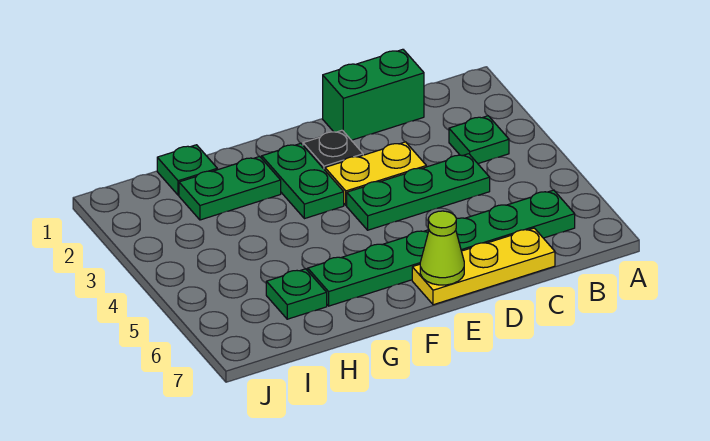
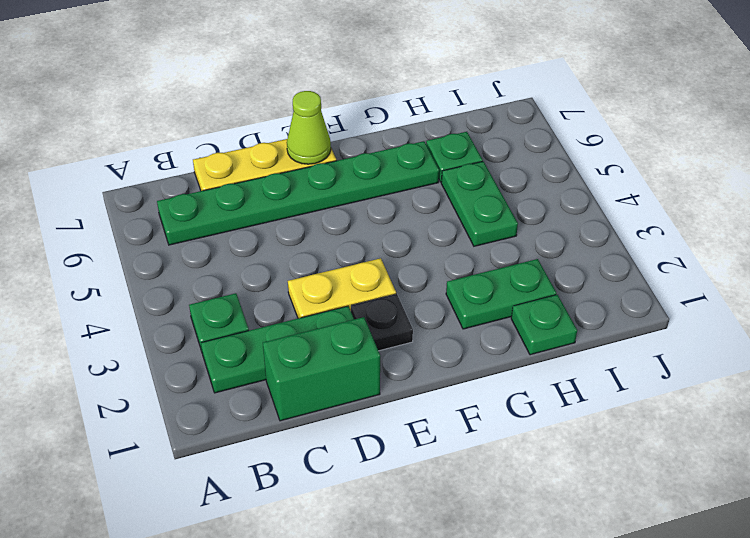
green 1x3 plate [347,154,490,230] -> green 1x3 plate moved to [201,306,354,393]
green 1x2 plate [262,143,344,219] -> green 1x2 plate moved to [441,162,518,246]

